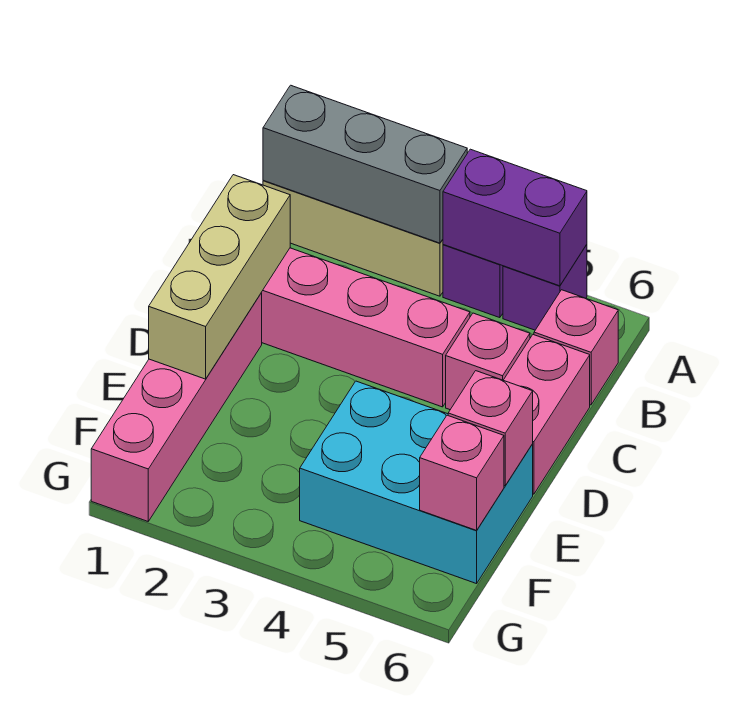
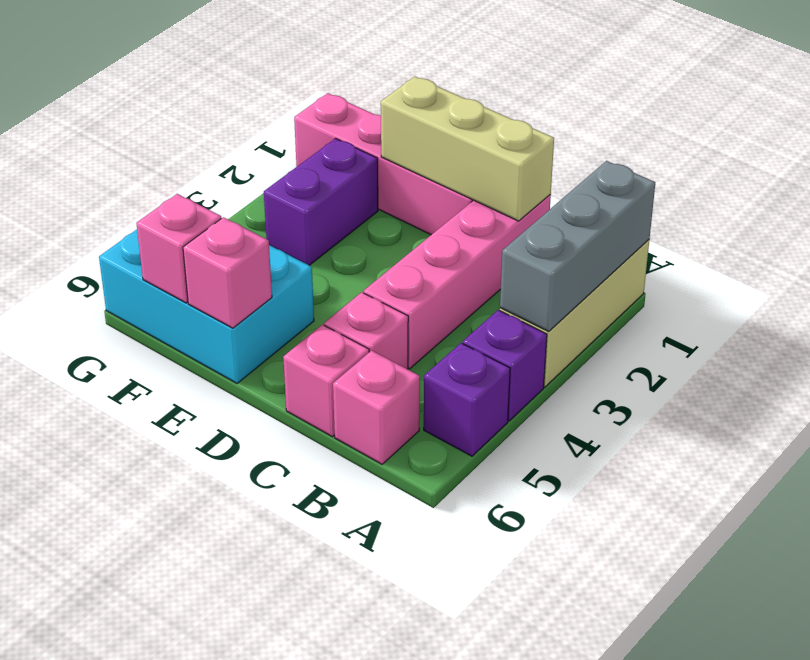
purple 1x2 brick [443,149,587,286] -> purple 1x2 brick moved to [264,138,378,265]
pink 1x2 brick [504,335,590,494] -> pink 1x1 brick [283,325,369,437]
cyan 2x3 brick [300,381,533,584] -> cyan 2x3 brick turned to [99,230,314,383]

